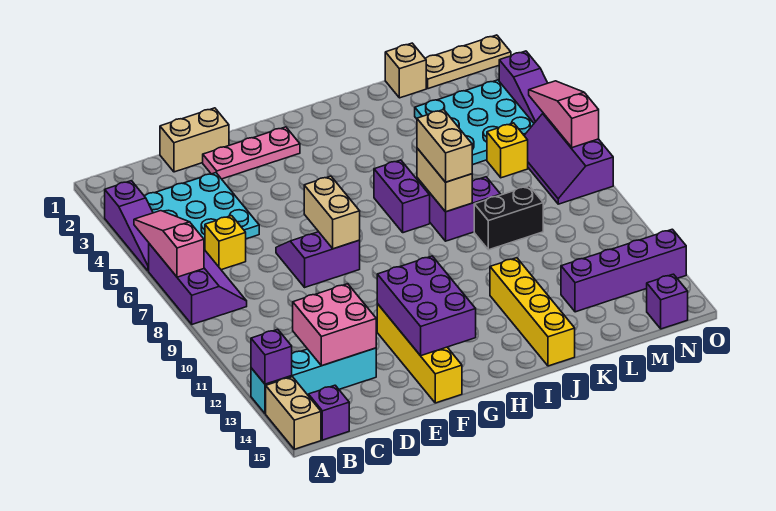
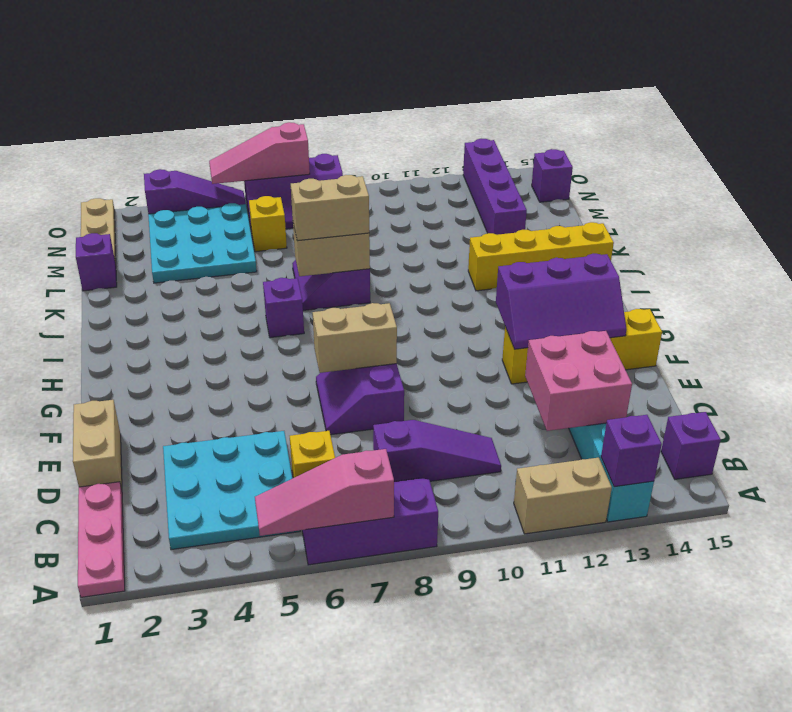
purple 1x3 slope [105,181,153,271] -> purple 1x3 slope moved to [373,420,501,481]
tan 1x2 brick [266,377,321,449] -> tan 1x2 brick moved to [514,458,612,534]
pink 1x3 plate [203,127,300,179] -> pink 1x3 plate moved to [78,482,125,597]
purple 2x3 brick [377,256,476,356] -> purple 2x3 slope [496,254,626,349]
purple 1x2 brick [374,160,430,233] -> purple 1x1 brick [263,278,304,338]
black 1x2 brick [474,186,543,250] -> none
tan 1x1 brick [385,43,426,98] -> purple 1x1 brick [76,233,117,291]

